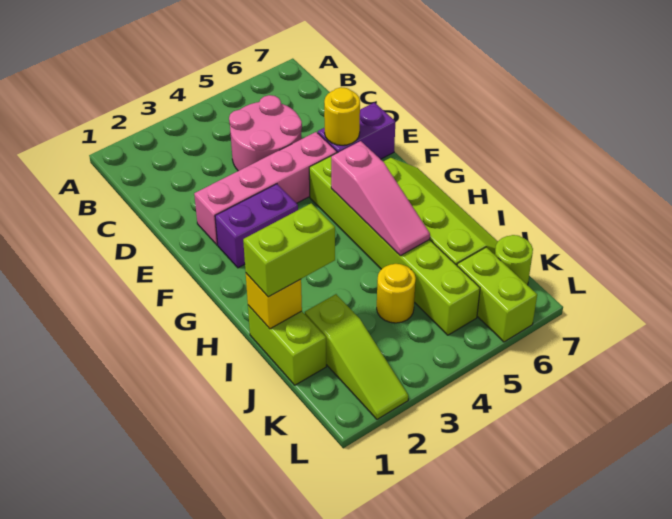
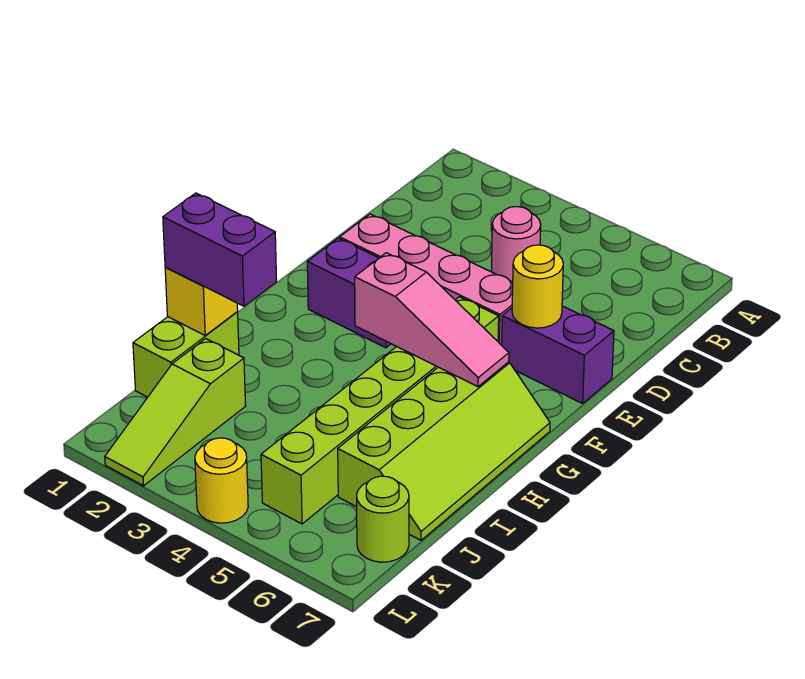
pink 2x2 round brick [229,95,302,171] -> pink 1x1 round brick [492,207,541,282]
pink 1x3 slope [331,141,430,256] -> pink 1x3 slope turned to [355,253,509,387]
lime 1x2 brick [243,203,335,297] -> purple 1x2 brick [163,193,277,306]
yellow 1x1 round brick [377,264,416,323] -> yellow 1x1 round brick moved to [195,438,248,523]
lime 1x2 brick [457,247,537,342] -> none

